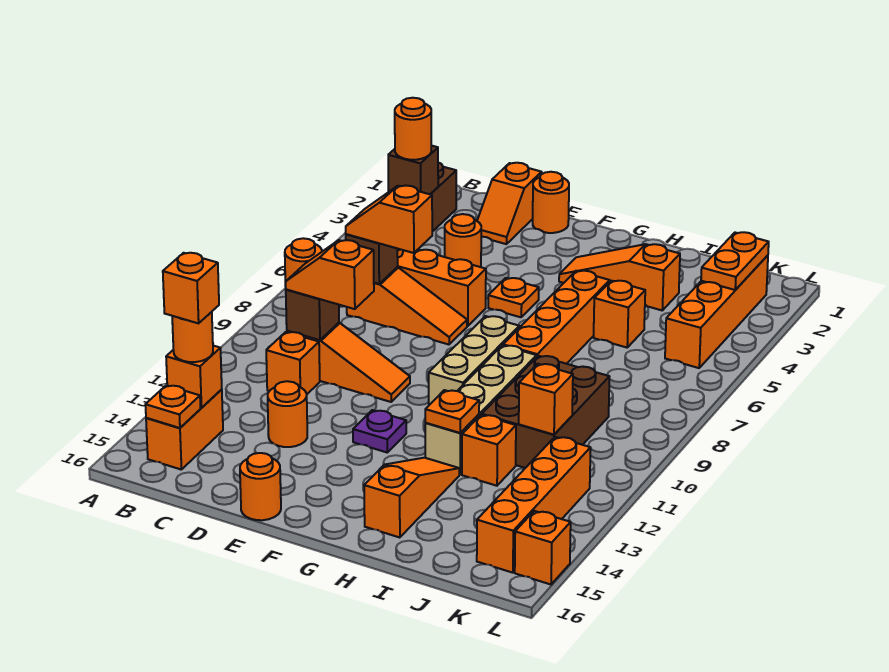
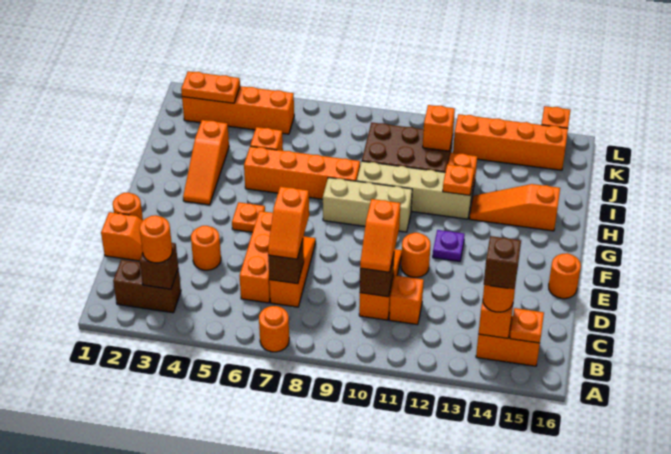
orange 1x1 brick [163,253,219,323] -> brown 1x1 brick [484,236,521,289]
orange 1x1 round brick [268,381,307,447] -> orange 1x1 round brick moved to [401,233,430,277]

